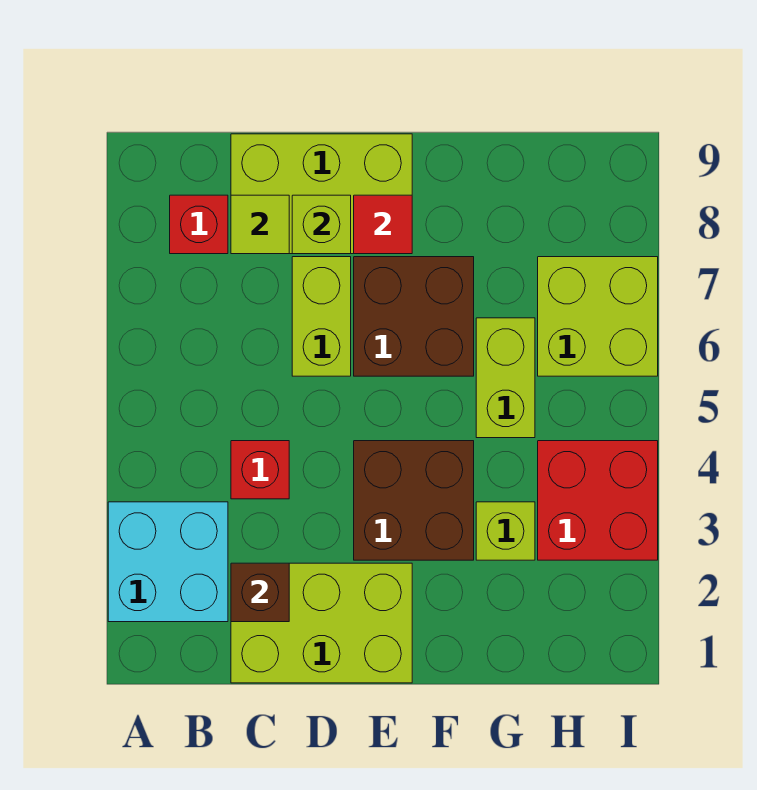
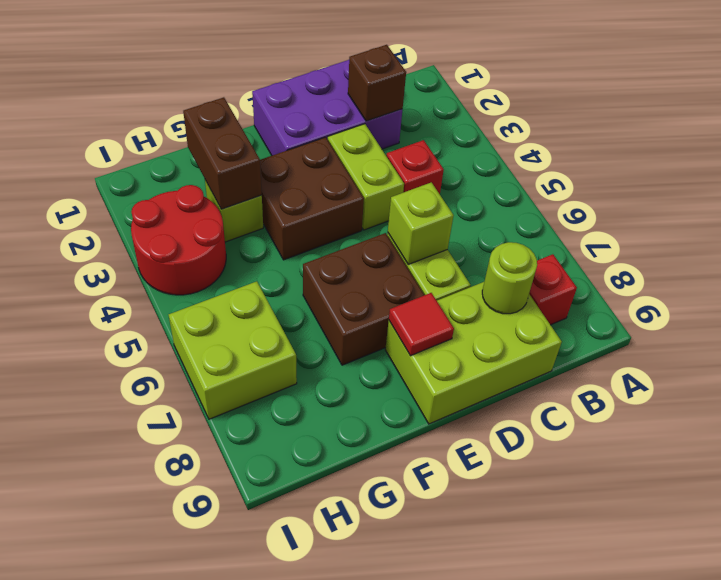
cyan 2x2 brick [108,502,228,622] -> none
lime 2x3 brick [231,563,412,683] -> purple 2x3 brick [252,60,403,155]
lime 1x1 tile [231,195,289,254] -> lime 1x1 round brick [482,242,537,314]
lime 1x1 brick [292,195,351,254] -> lime 1x1 brick moved to [388,182,454,264]
none -> brown 1x2 brick [183,97,262,209]
lime 1x2 brick [476,318,535,438] -> lime 1x2 brick moved to [328,124,404,230]
red 2x2 brick [538,441,658,560] -> red 2x2 round brick [131,185,226,295]

